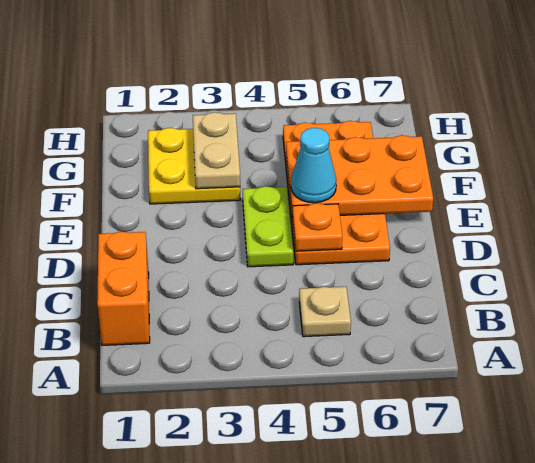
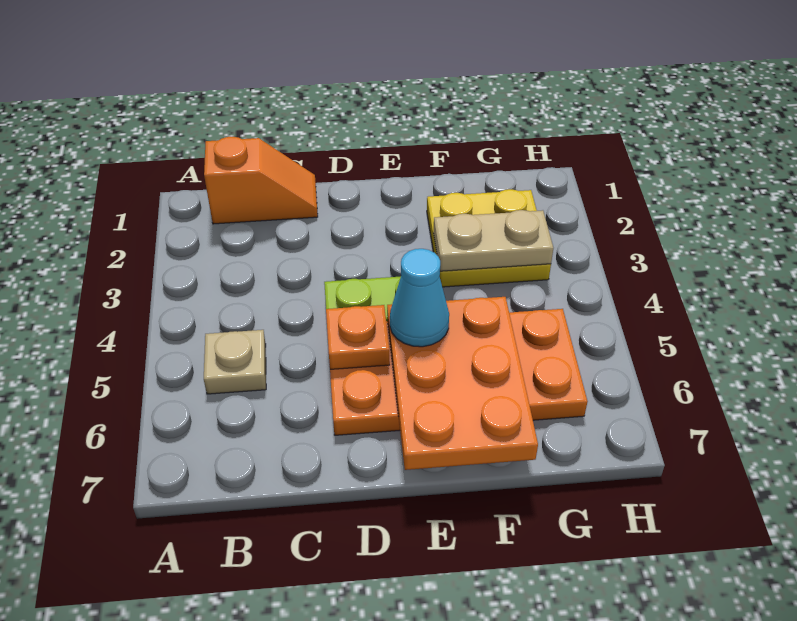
orange 1x2 brick [97,231,150,345] -> orange 1x2 slope [204,137,318,224]

